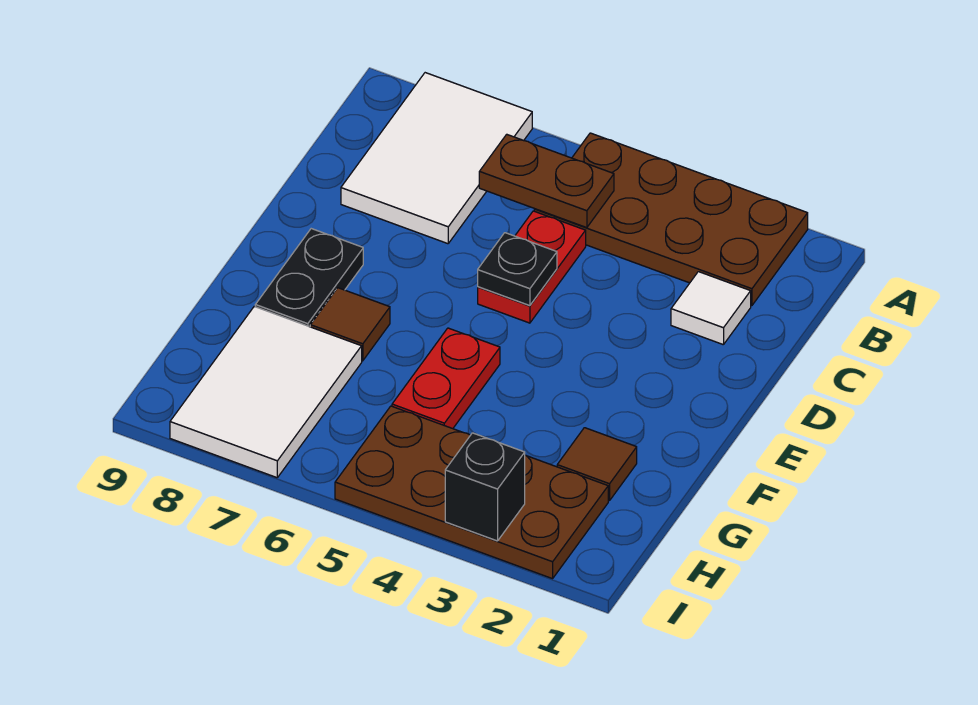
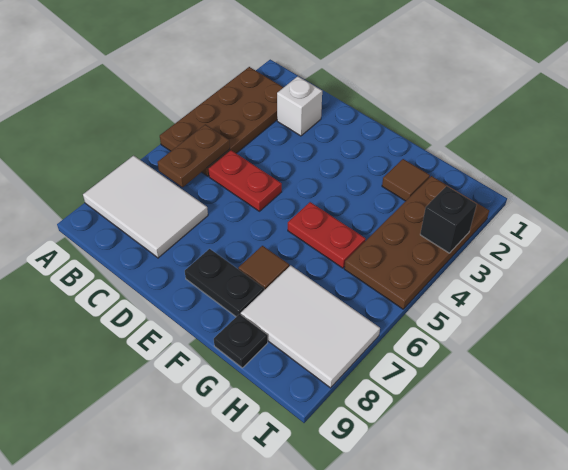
white 1x1 tile [671,272,751,345] -> white 1x1 brick [277,76,322,136]
black 1x1 plate [478,233,557,306] -> black 1x1 plate moved to [214,314,268,368]

